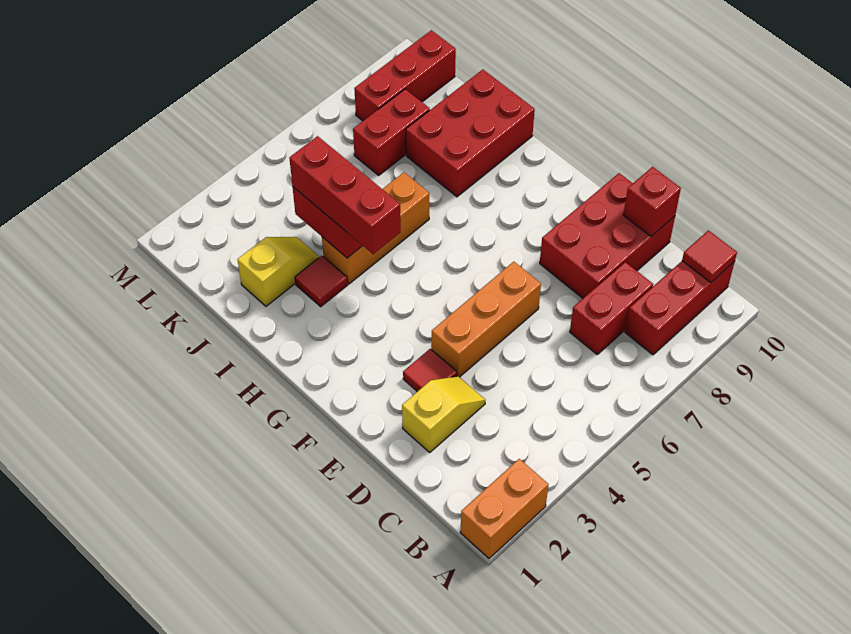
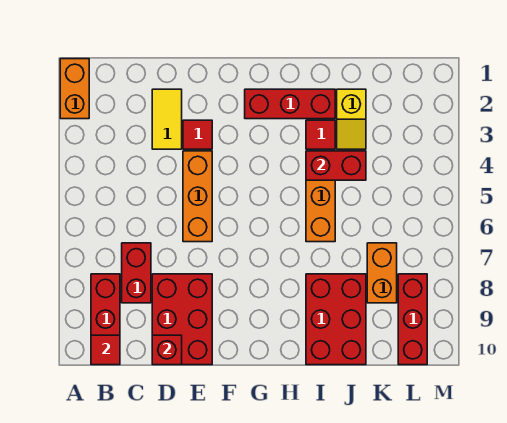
yellow 1x2 slope [402,376,485,452] -> yellow 1x2 tile [152,89,182,149]
red 1x3 brick [289,136,401,254] -> red 1x3 brick moved to [245,89,335,119]
red 1x2 brick [353,89,430,175] -> orange 1x2 brick [367,243,397,303]

